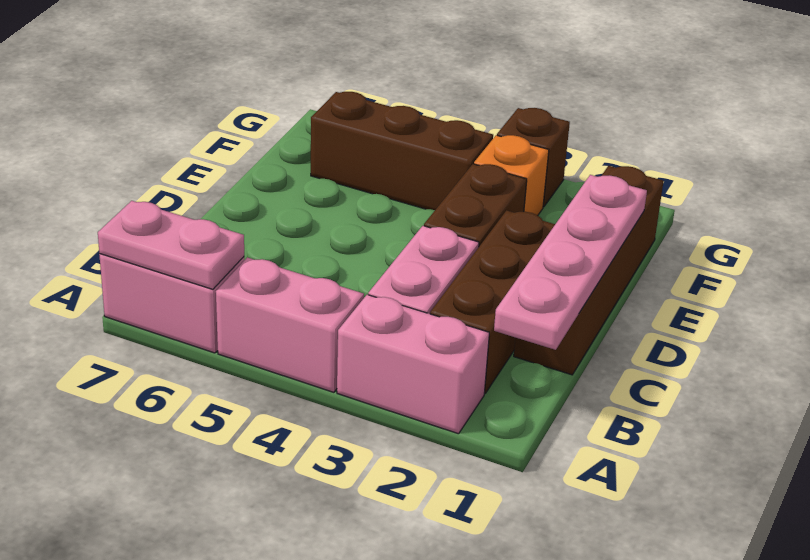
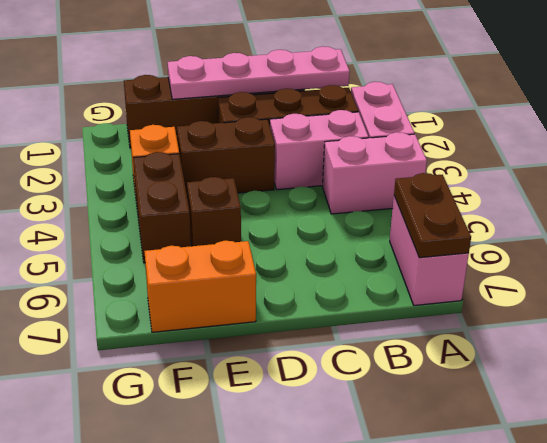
pink 1x2 brick [216,257,364,392] -> pink 1x2 brick turned to [322,132,427,214]
pink 1x2 plate [98,201,244,289] -> brown 1x2 plate [394,173,471,258]
none -> orange 1x2 brick [145,241,256,332]
brown 1x3 brick [311,92,493,210] -> brown 1x2 brick [133,152,191,263]
brown 1x1 brick [497,108,570,207] -> brown 1x1 brick moved to [187,177,241,246]

